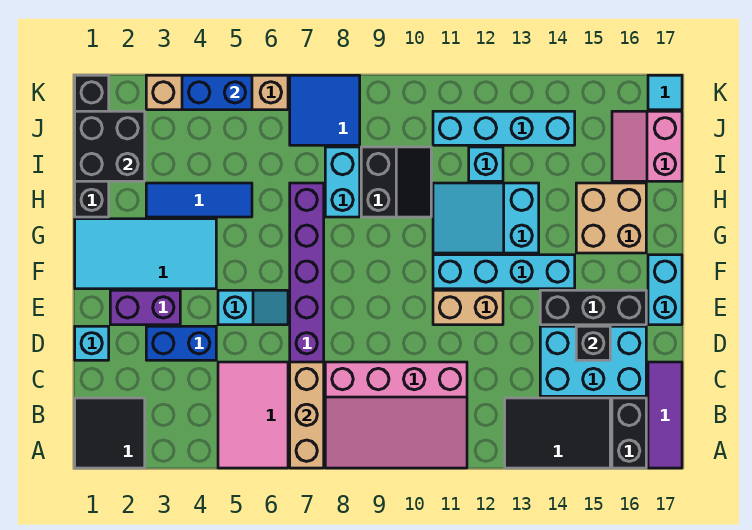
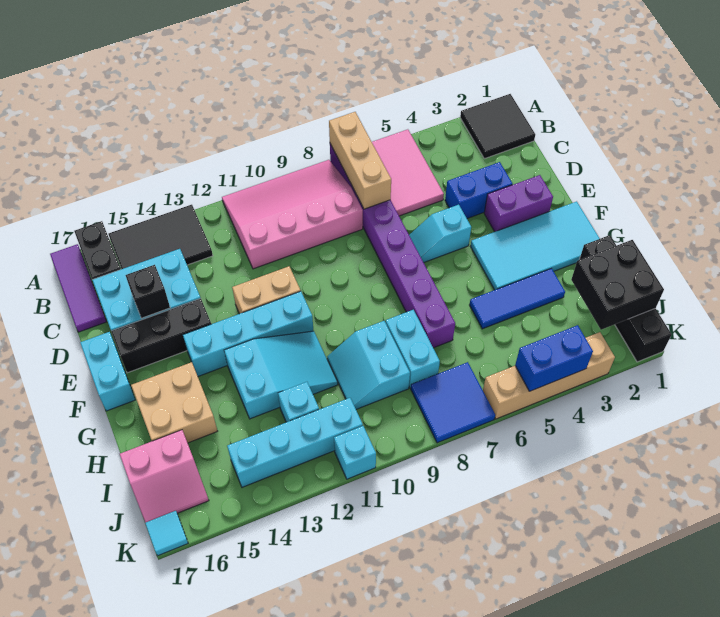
cyan 1x1 brick [75,326,109,360] -> cyan 1x1 brick moved to [334,426,376,479]
black 2x2 slope [361,147,431,217] -> cyan 2x2 slope [327,321,410,409]
pink 2x2 slope [612,111,682,181] -> pink 2x2 slope turned to [120,430,209,523]

